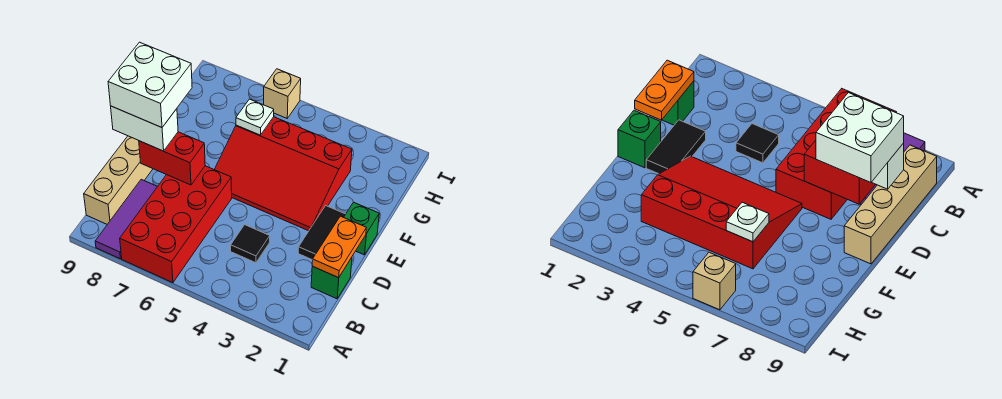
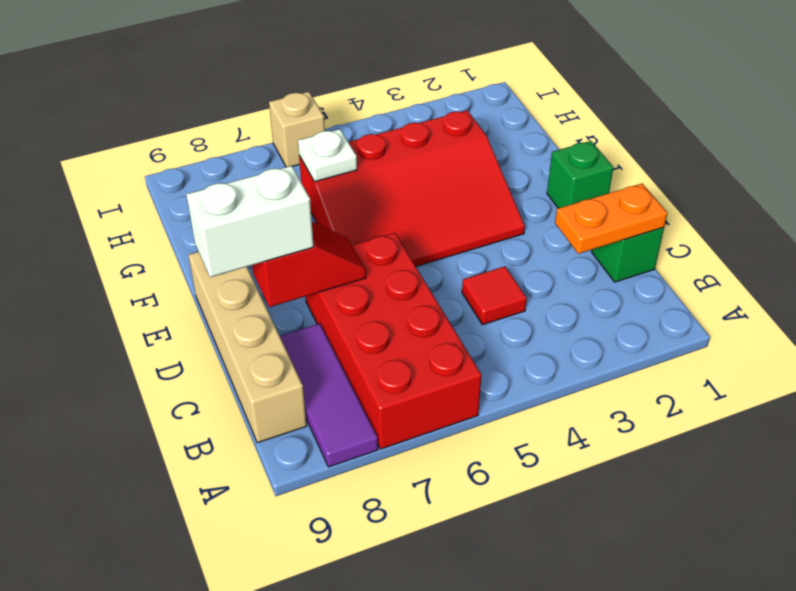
orange 1x2 plate [312,216,366,278] -> orange 1x2 plate turned to [555,183,667,254]
black 1x1 tile [231,225,270,263] -> red 1x1 tile [462,266,527,325]
black 1x2 tile [298,206,345,260] -> none
red 1x2 brick [139,132,205,185] -> red 1x2 slope [252,222,366,307]
white 2x2 brick [108,42,192,128] -> none

